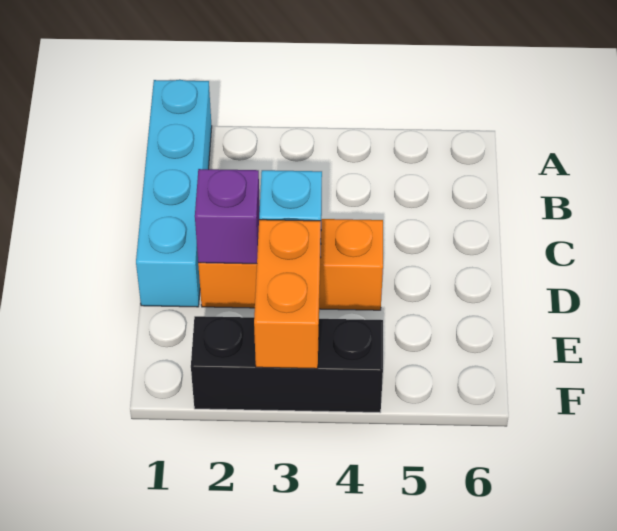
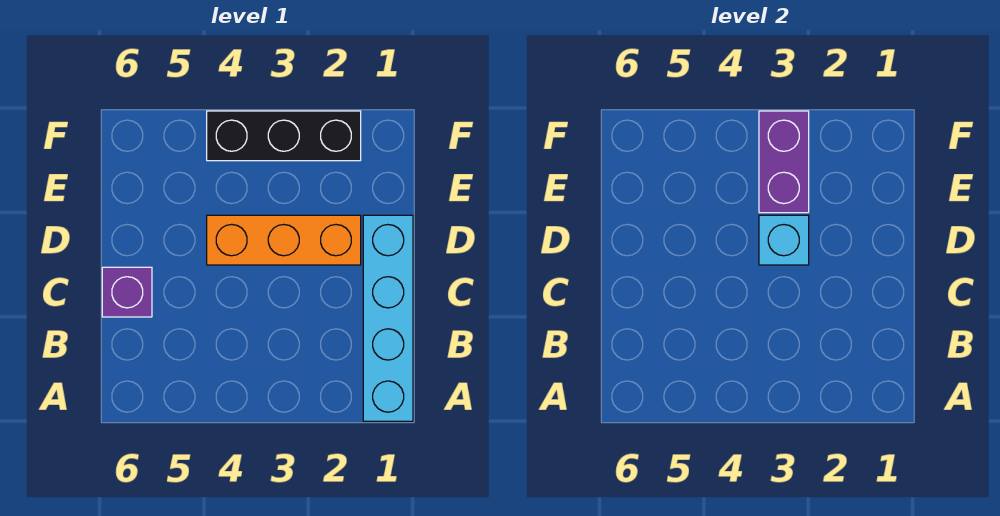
purple 1x1 brick [195,169,260,264] -> purple 1x1 brick moved to [102,267,152,317]
orange 1x2 brick [254,220,321,369] -> purple 1x2 brick [759,111,809,213]

